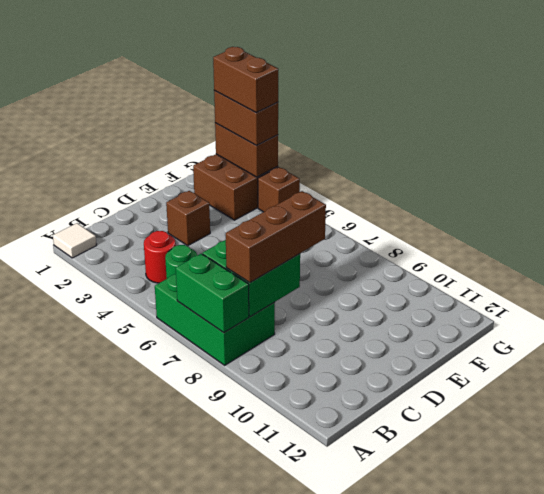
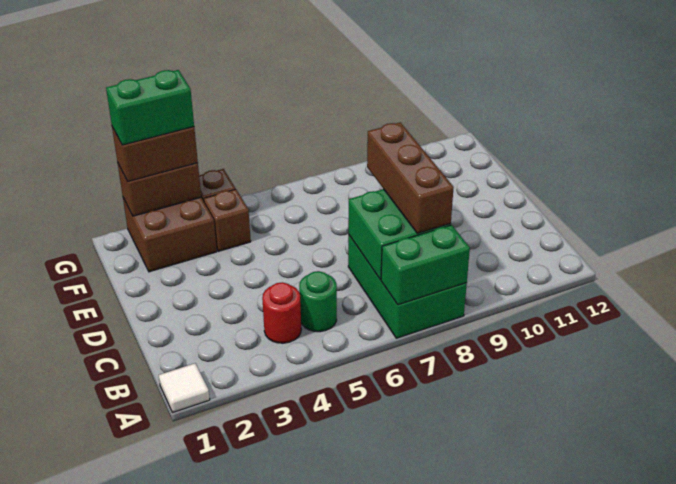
green 2x3 brick [155,274,275,365] -> green 2x3 brick turned to [348,234,467,338]
brown 1x1 brick [166,191,210,245] -> brown 1x1 brick moved to [204,189,251,251]
brown 1x2 brick [213,47,278,113] -> green 1x2 brick [106,70,194,145]

